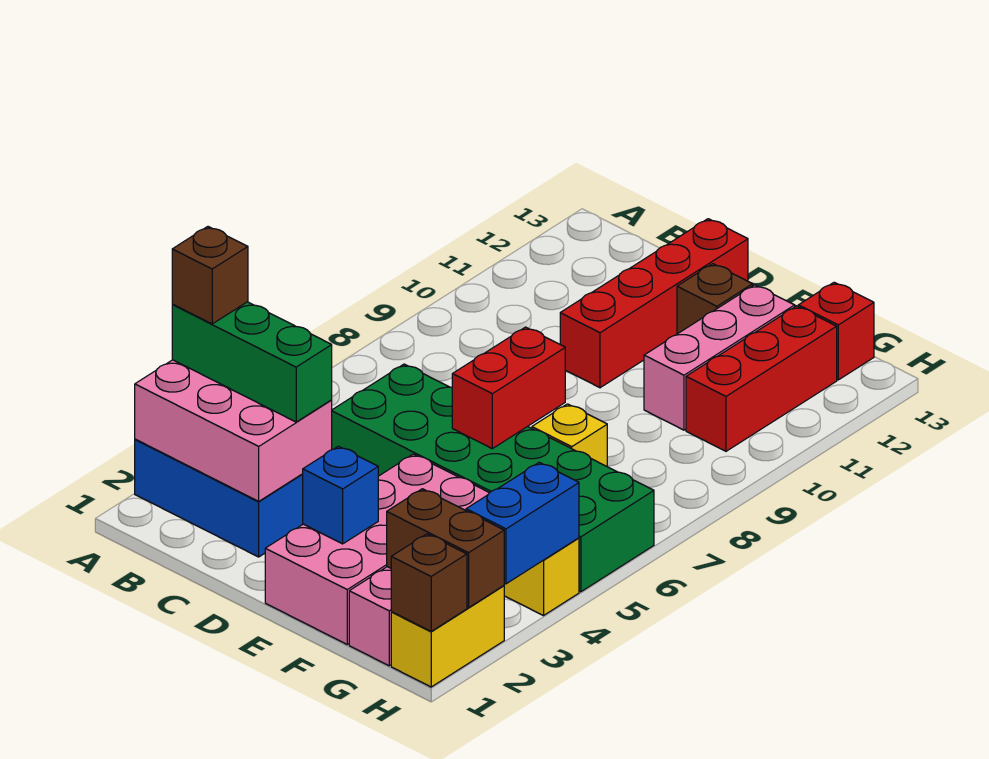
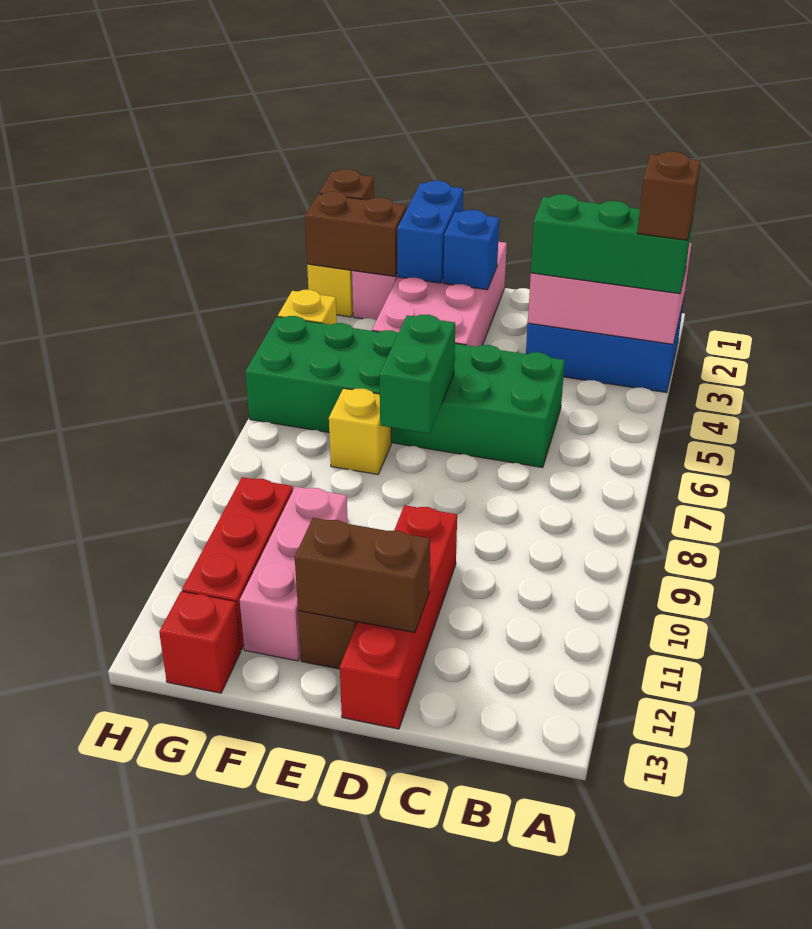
none -> brown 1x2 brick [295,518,430,632]
red 1x2 brick [452,327,565,449] -> green 1x2 brick [380,315,455,434]
blue 1x2 brick [466,462,579,584] -> blue 1x2 brick moved to [397,181,463,283]

